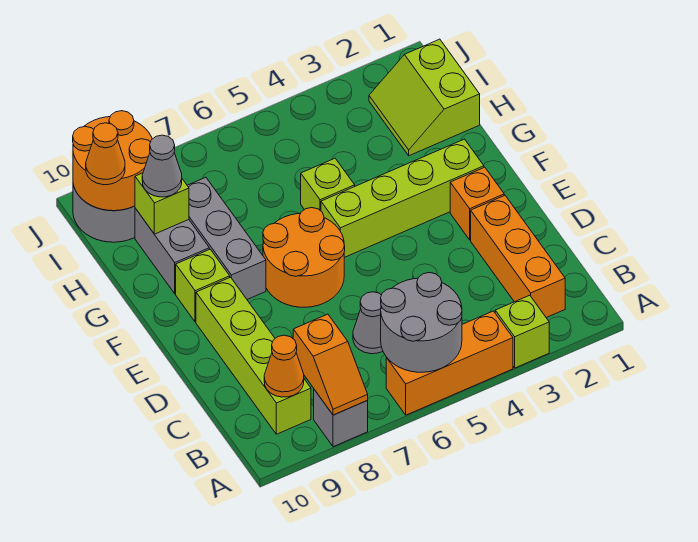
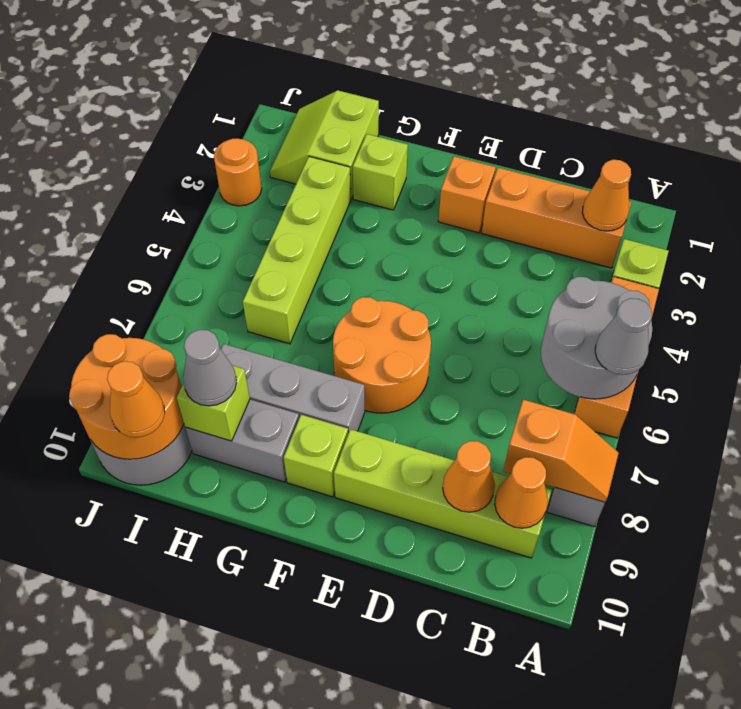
none -> orange 1x1 cone [582,160,631,231]
grey 1x1 cone [353,292,383,354] -> grey 1x1 cone moved to [595,298,652,375]
none -> orange 1x1 cone [443,441,495,512]
lime 1x4 brick [321,139,484,258] -> lime 1x4 brick moved to [243,157,351,344]
lime 1x1 brick [301,158,355,211] -> lime 1x1 brick moved to [353,134,408,210]
lime 2x2 slope [369,39,480,156] -> lime 2x2 slope turned to [270,91,379,199]
none -> orange 1x1 round brick [214,139,262,206]

